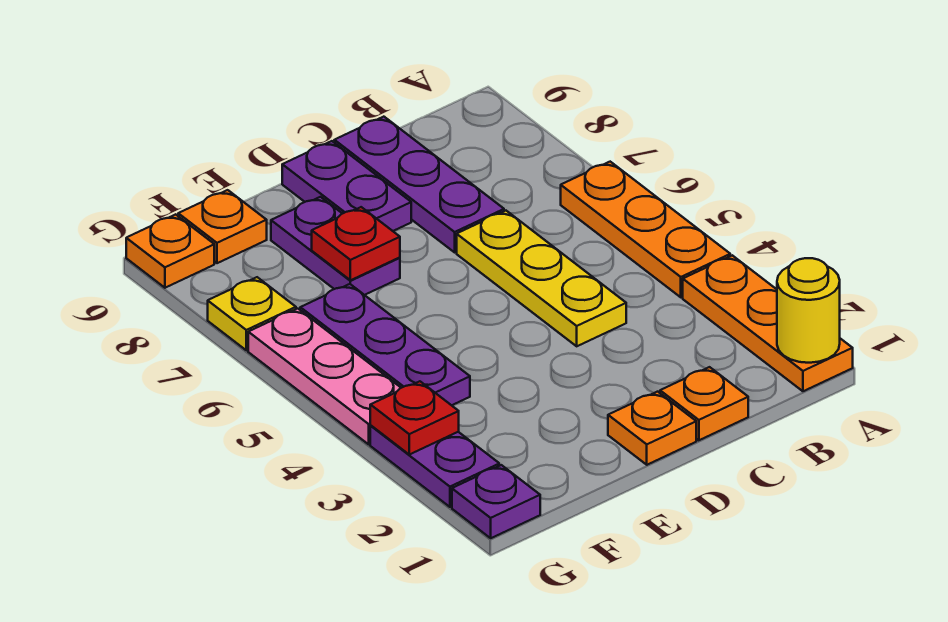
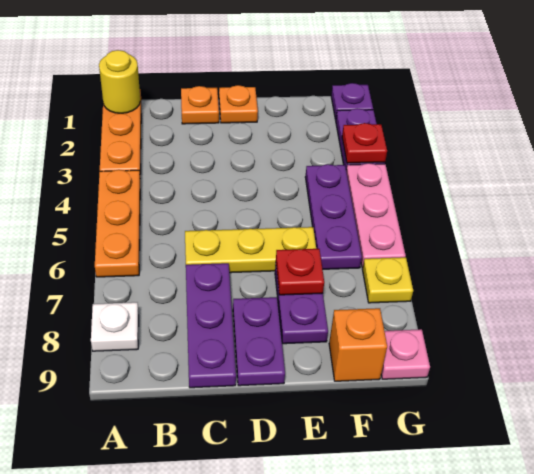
none -> white 1x1 plate [91,302,139,351]
yellow 1x3 plate [457,211,626,346] -> yellow 1x3 plate turned to [185,227,316,273]
orange 1x1 plate [178,190,267,263] -> orange 1x1 brick [329,308,387,381]
orange 1x1 plate [126,214,214,288] -> pink 1x1 plate [381,329,430,379]

